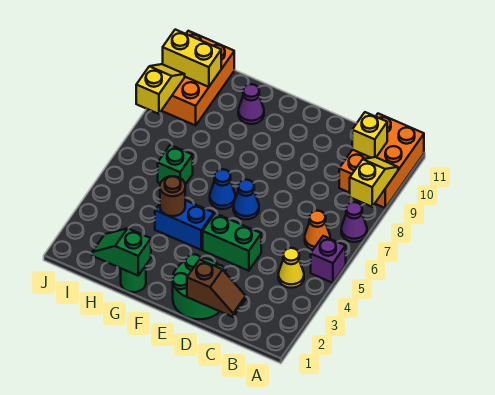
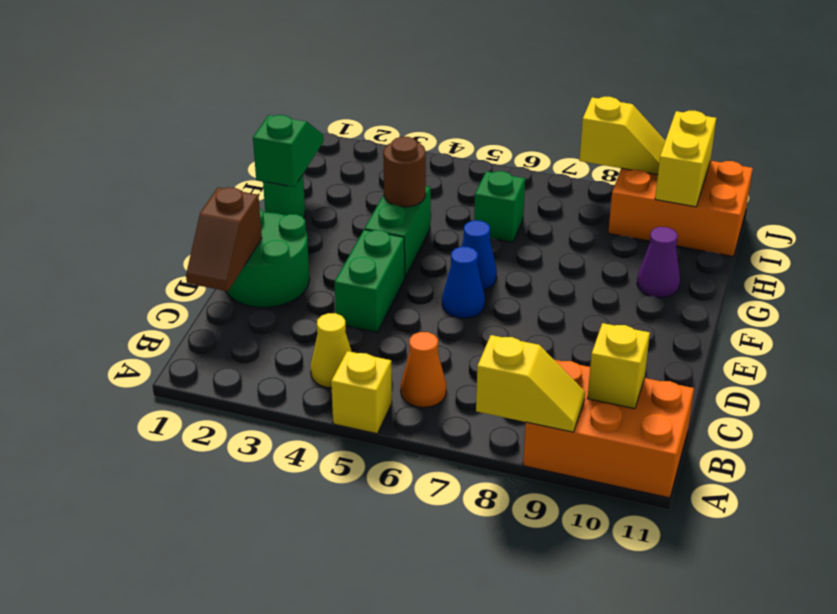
purple 1x1 brick [311,236,346,283] -> yellow 1x1 brick [331,351,392,434]
purple 1x1 cone [341,202,367,242] -> none
blue 1x2 brick [155,200,214,250] -> green 1x2 brick [365,186,431,277]

